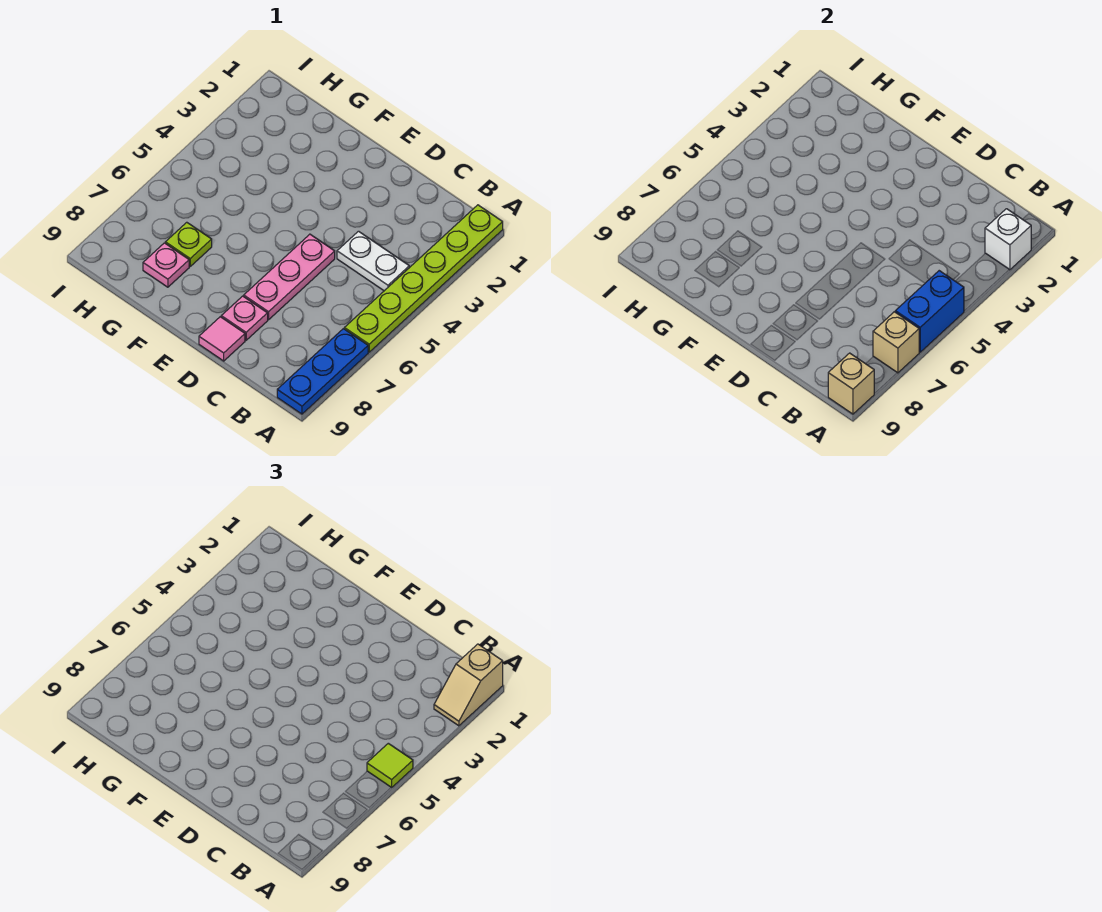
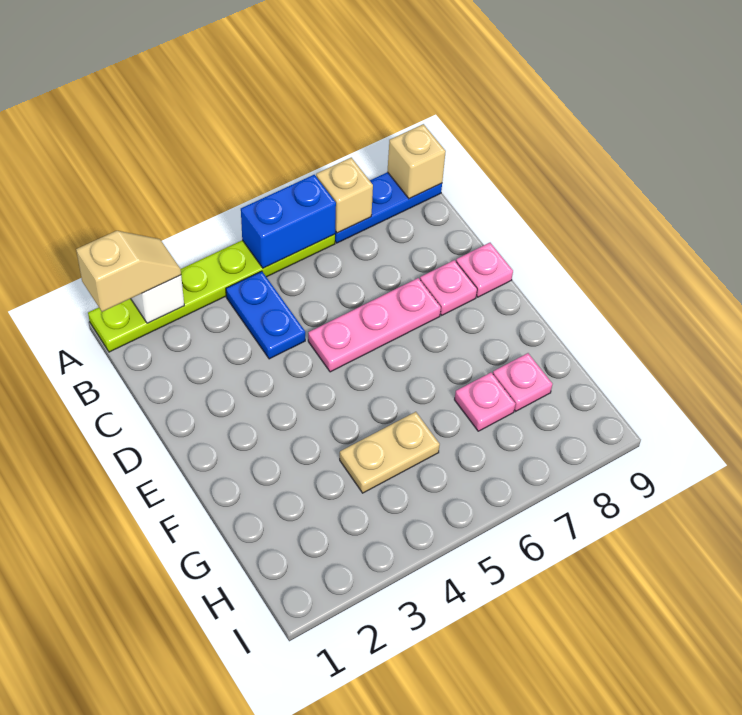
lime 1x1 tile [367,743,413,788] -> none
white 1x2 plate [337,231,409,291] -> blue 1x2 plate [226,271,305,359]
pink 1x1 tile [199,317,245,361] -> pink 1x1 plate [456,243,513,297]
none -> tan 1x2 plate [340,412,440,493]
lime 1x1 plate [165,222,212,266] -> pink 1x1 plate [455,372,515,431]

